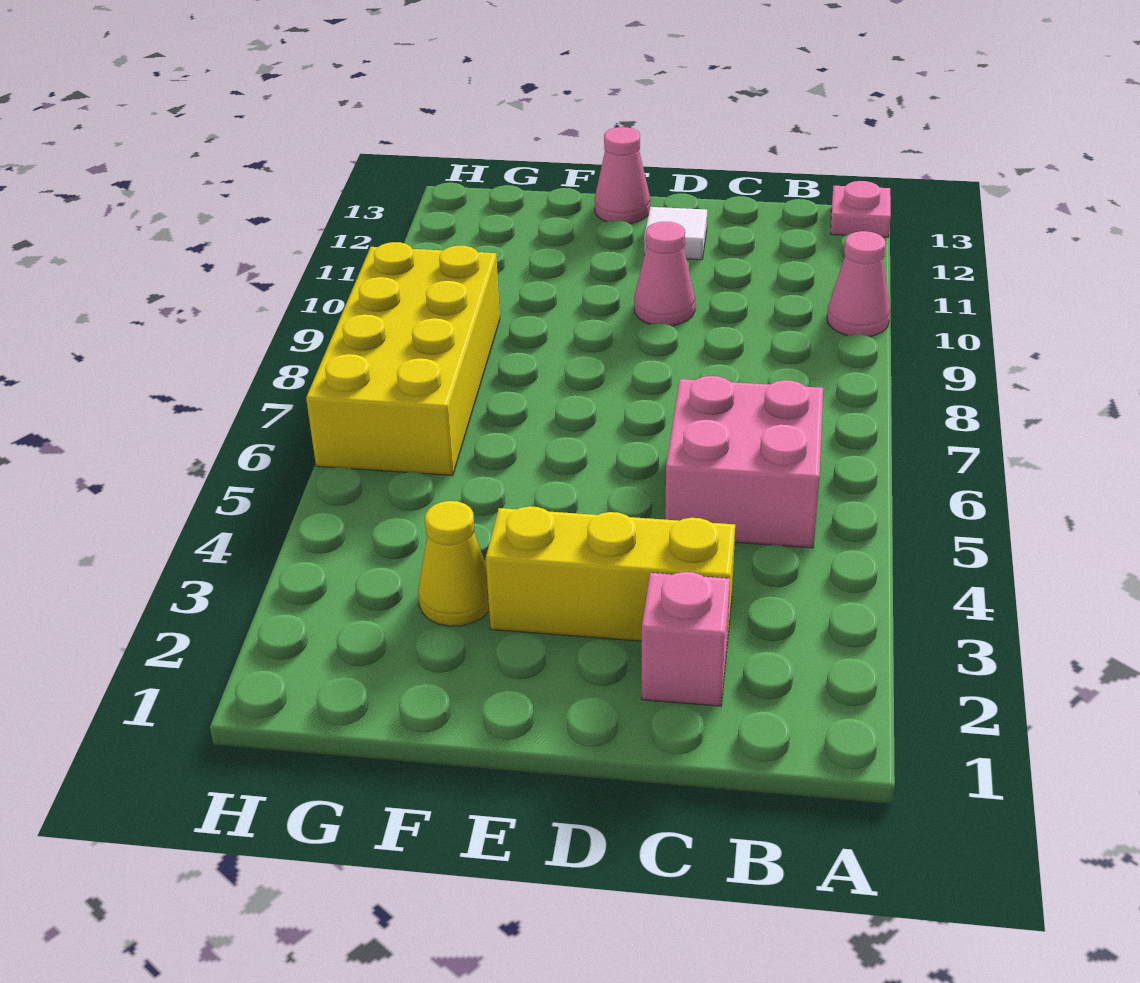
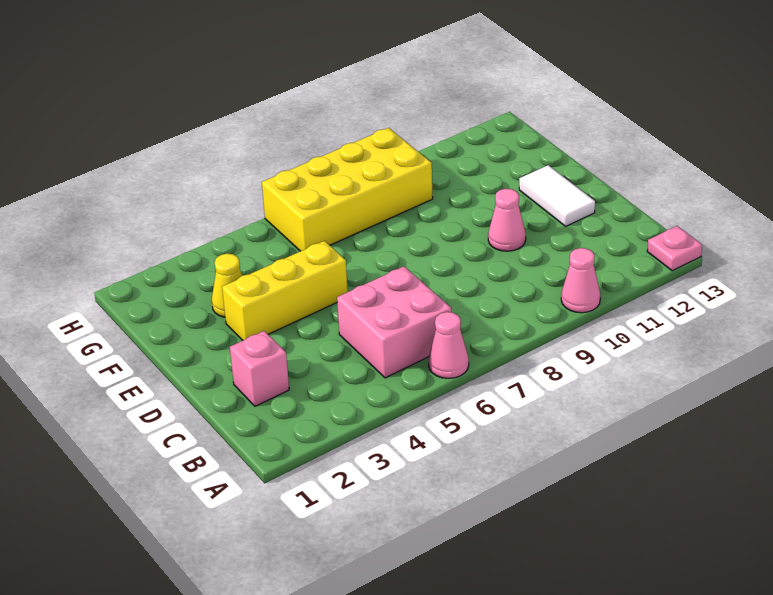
yellow 1x3 brick [486,506,735,642] -> yellow 1x3 brick turned to [222,241,348,340]
white 1x1 tile [644,207,707,260] -> white 1x2 tile [519,165,595,226]
pink 1x1 cone [595,127,650,224] -> pink 1x1 cone moved to [429,312,469,378]

